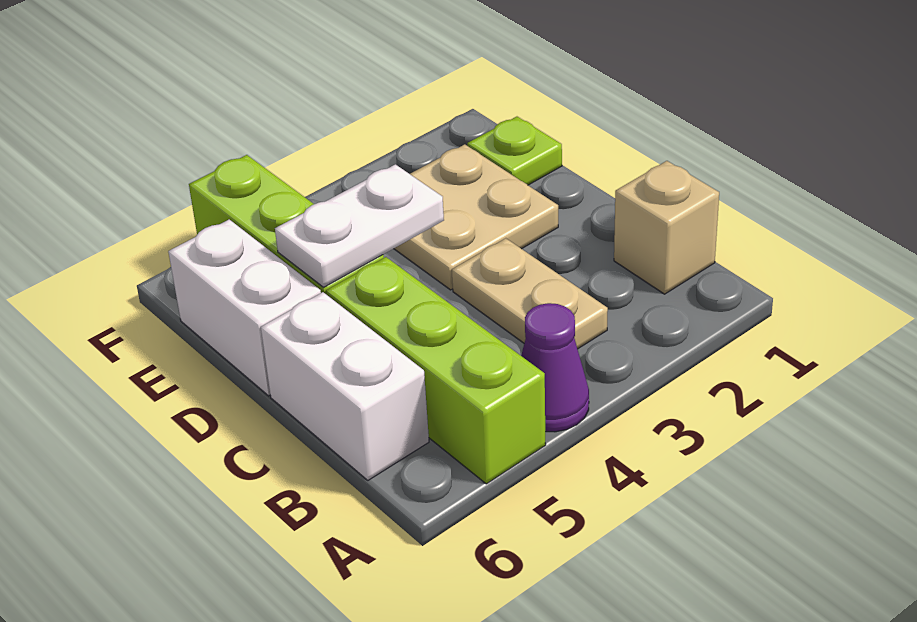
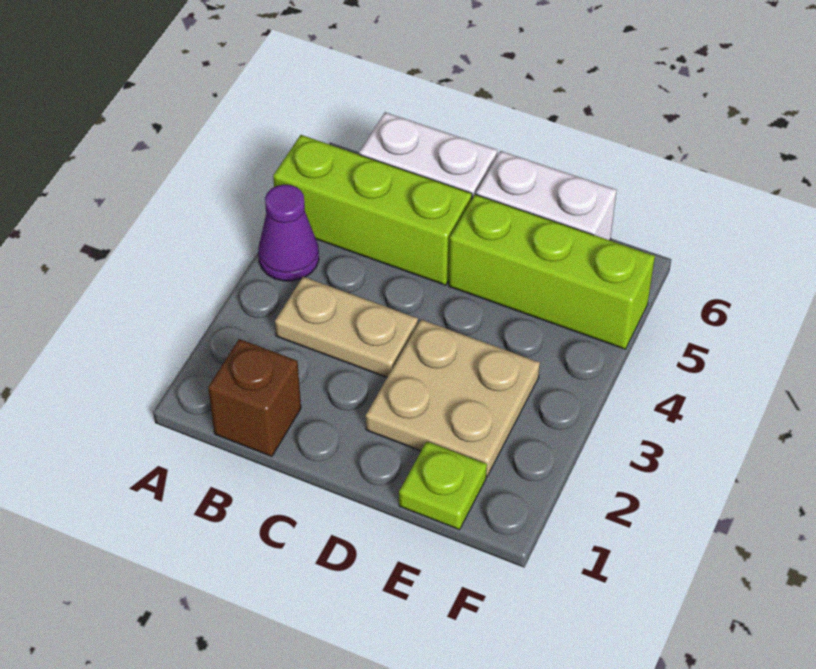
tan 1x1 brick [614,161,719,294] -> brown 1x1 brick [208,339,301,456]
white 1x2 plate [275,164,444,287] -> none

